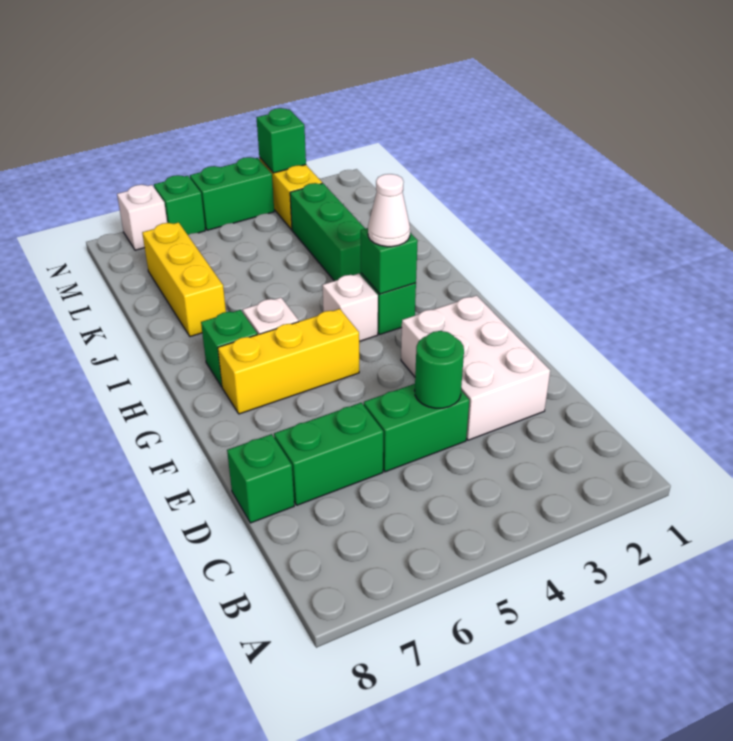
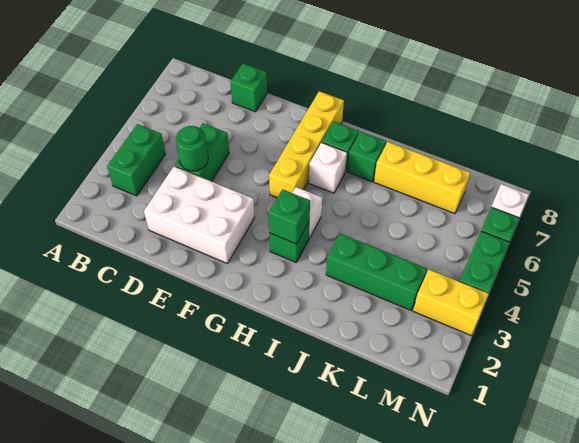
green 1x2 brick [274,403,383,505] -> green 1x2 brick moved to [107,124,165,196]
yellow 1x3 brick [218,309,359,414] -> yellow 1x4 brick [269,91,344,198]
white 1x1 cone [368,174,410,247] -> none
green 1x1 brick [256,108,306,173] -> green 1x1 brick moved to [347,131,386,182]

